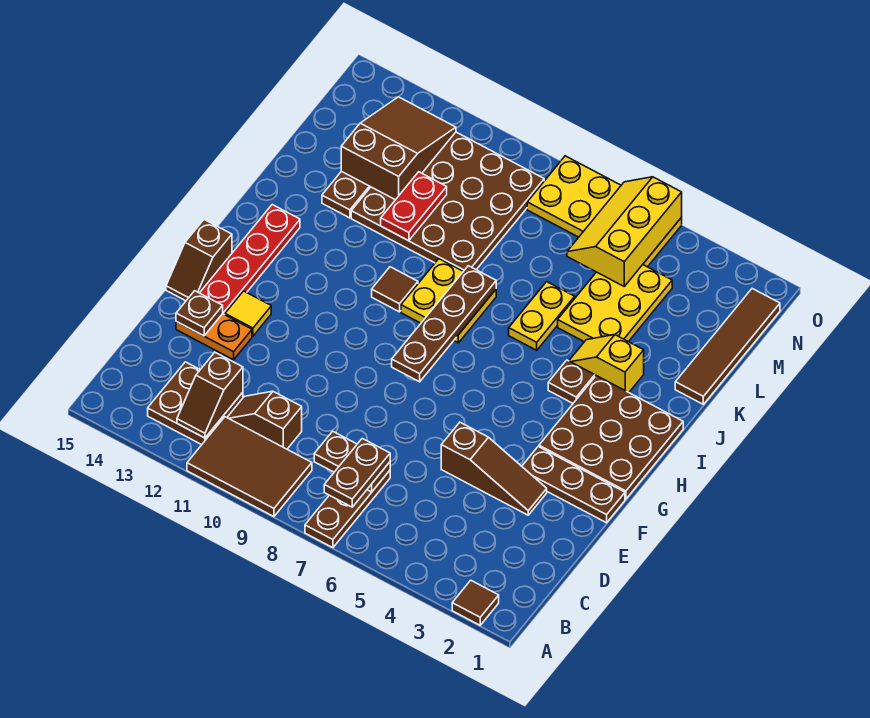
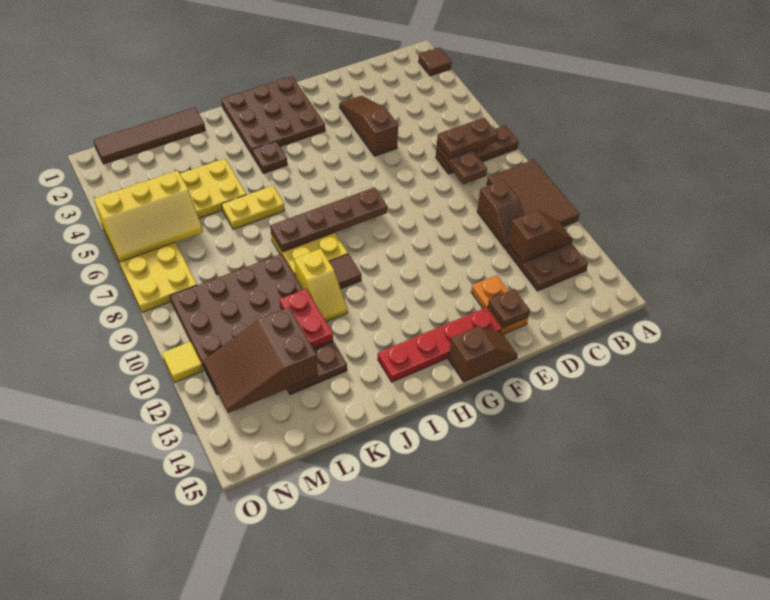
brown 1x3 plate [522,447,625,523] -> none
yellow 1x1 tile [225,291,271,336] -> yellow 1x1 tile moved to [162,342,203,382]
yellow 1x2 slope [569,335,644,392] -> yellow 1x2 slope moved to [294,249,348,322]
red 1x2 plate [381,172,447,241] -> red 1x2 plate turned to [279,289,333,348]

